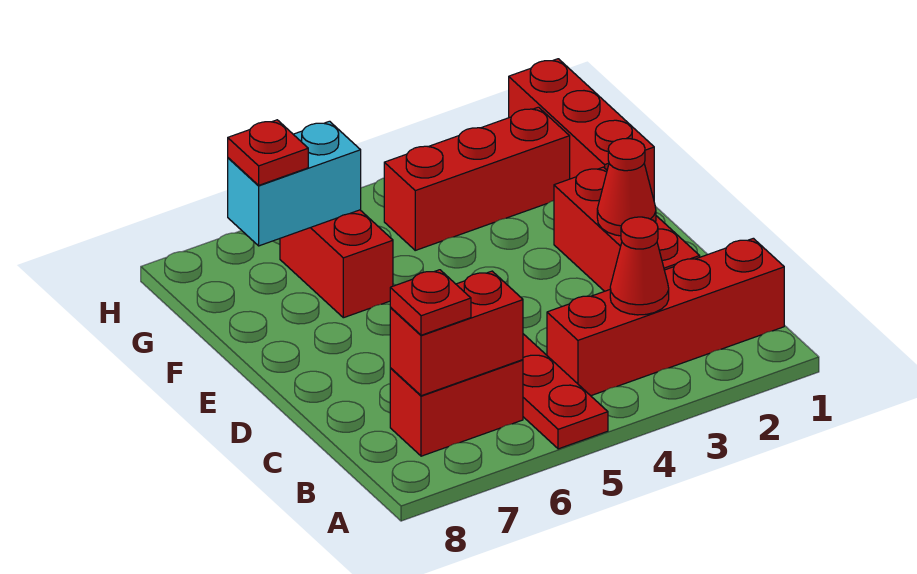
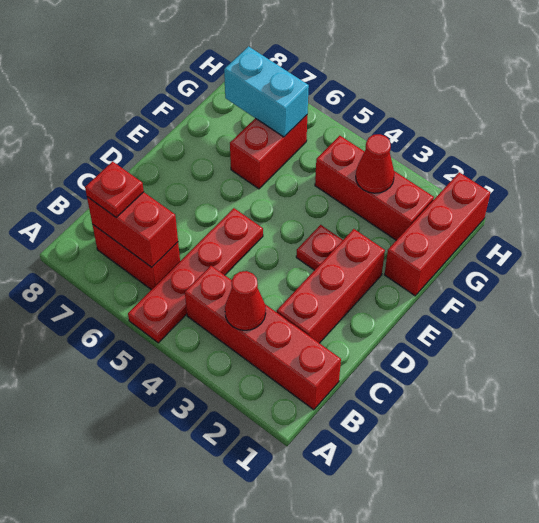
red 1x1 cone [597,139,656,236] -> red 1x1 cone moved to [356,134,394,193]
red 1x1 plate [228,120,308,185] -> red 1x1 plate moved to [296,225,343,270]

